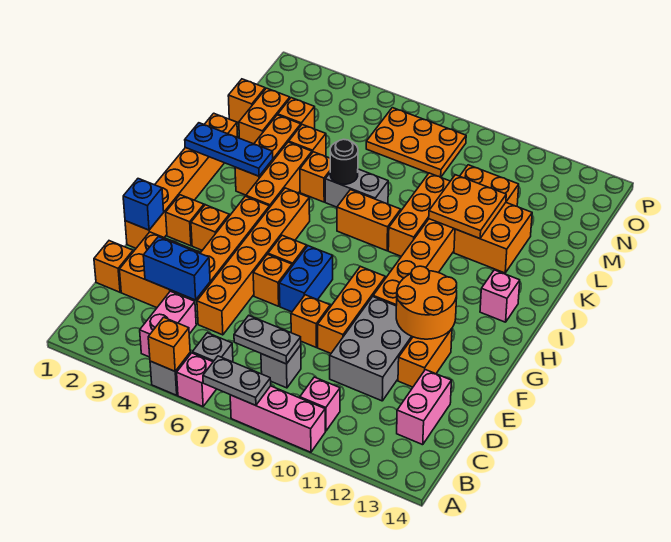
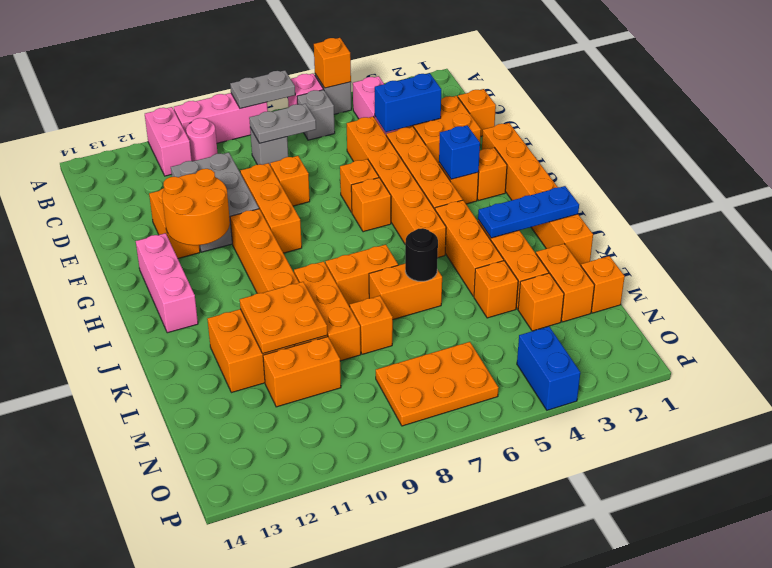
pink 1x1 brick [300,377,340,431] -> pink 1x1 round brick [186,118,218,161]
pink 1x2 brick [397,370,451,445] -> pink 1x2 brick moved to [145,107,192,176]
blue 1x1 brick [123,179,164,230] -> blue 1x1 brick moved to [439,125,480,179]
blue 1x2 brick [279,246,333,312] -> blue 1x2 brick moved to [517,326,580,410]
pink 1x1 brick [480,270,520,322] -> pink 1x3 brick [136,233,198,333]
orange 1x1 brick [300,152,330,202] -> orange 1x1 brick moved to [350,296,393,354]
grey 1x2 brick [325,169,388,207] -> orange 1x2 brick [369,264,442,319]

